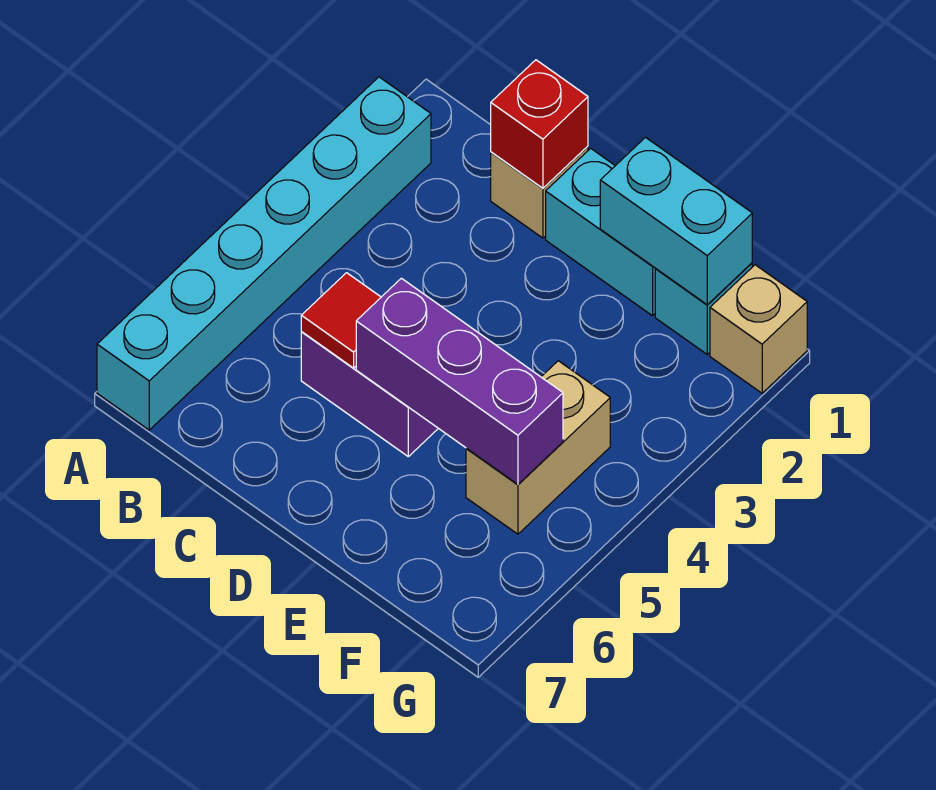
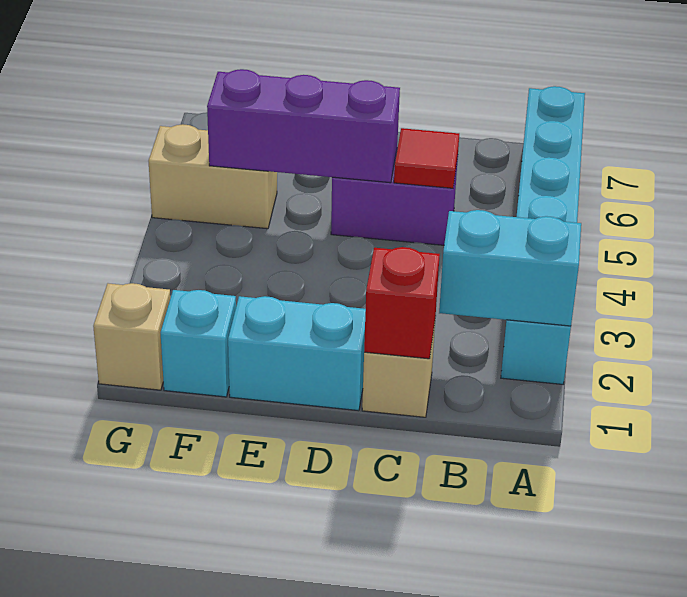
cyan 1x2 brick [600,137,752,305] -> cyan 1x2 brick moved to [439,210,581,326]
tan 1x2 brick [466,361,610,534] -> tan 1x2 brick turned to [149,124,277,229]

